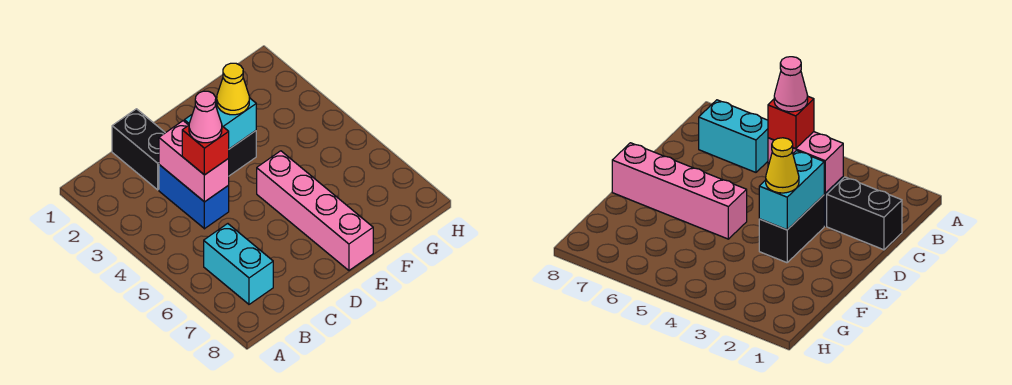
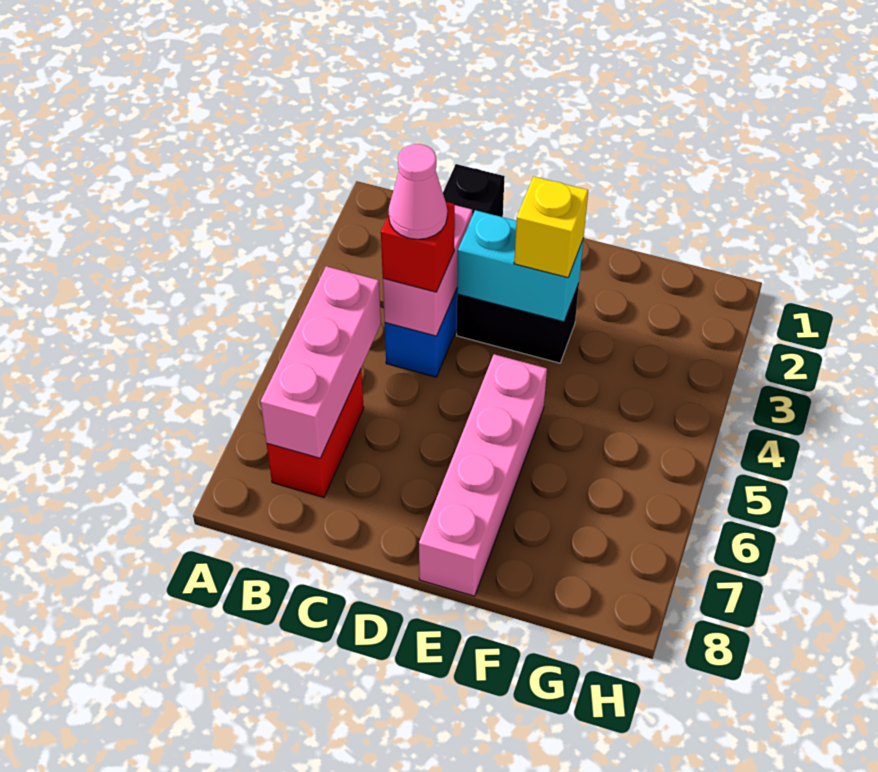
none -> pink 1x3 brick [261,266,381,458]
cyan 1x2 brick [204,224,273,304] -> red 1x2 brick [267,369,364,497]
yellow 1x1 cone [217,63,249,115] -> yellow 1x1 brick [514,177,588,278]

